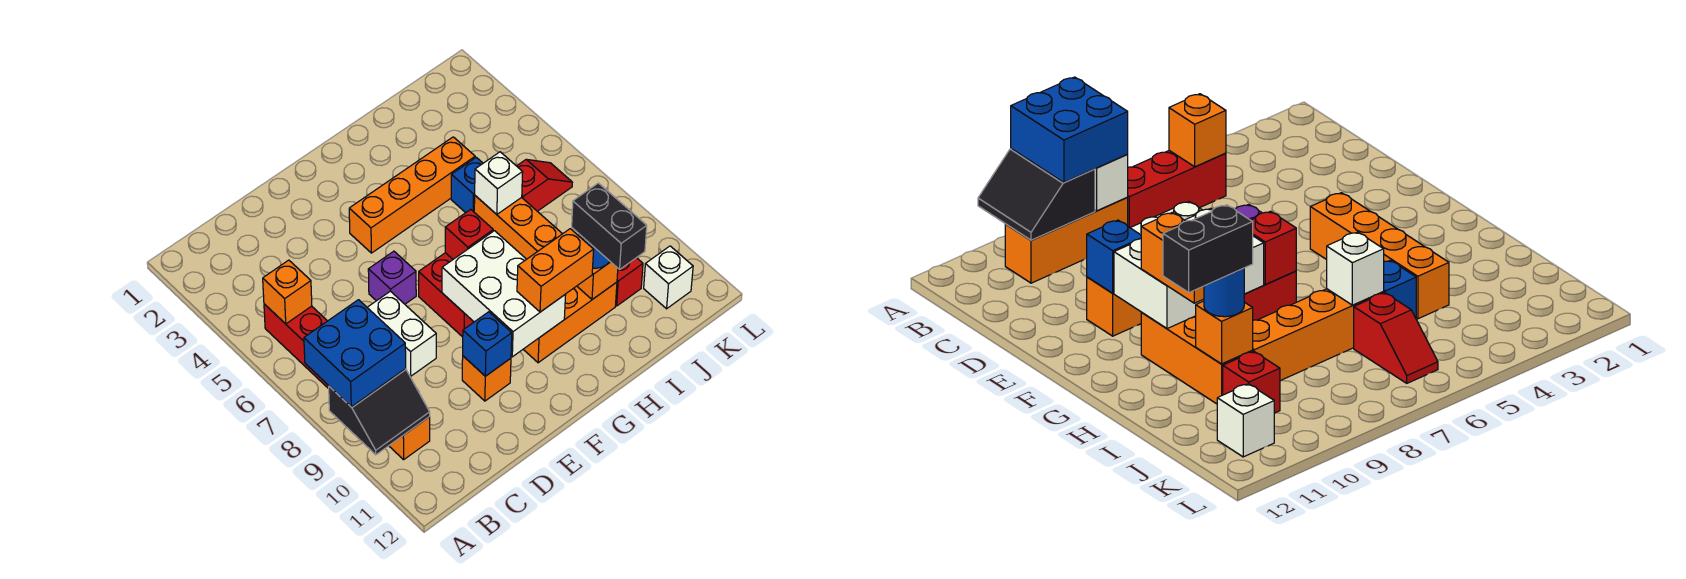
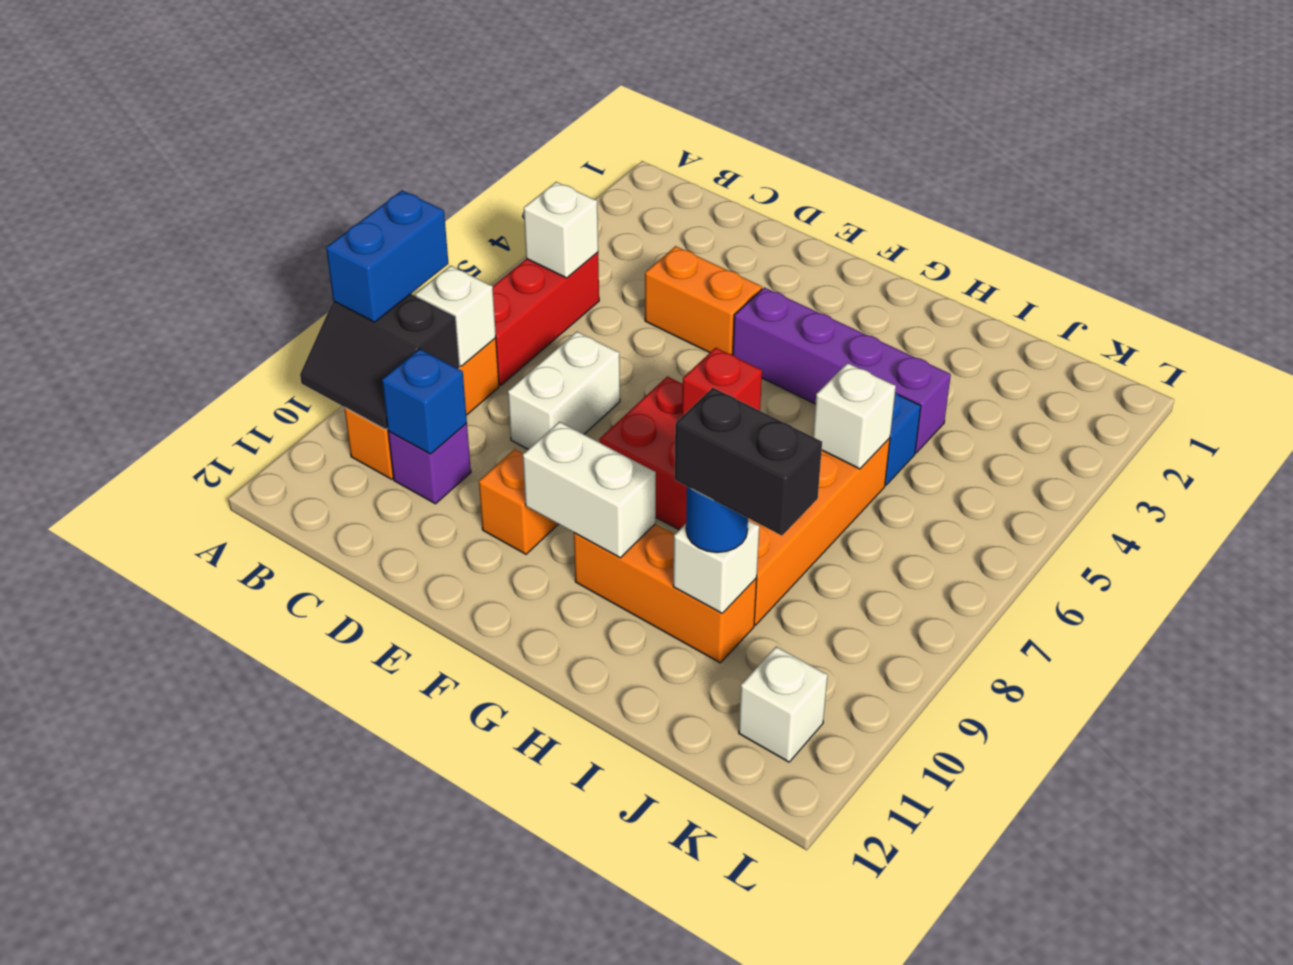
blue 2x2 brick [304,300,406,407] -> blue 1x2 brick [326,190,448,322]
orange 1x1 brick [263,260,312,324] -> white 1x1 brick [524,182,598,278]
purple 1x1 brick [368,251,416,304] -> purple 1x1 brick moved to [388,423,471,504]
blue 1x1 brick [463,312,512,376] -> blue 1x1 brick moved to [382,349,467,454]
orange 1x4 brick [349,137,475,253] -> purple 1x4 brick [733,287,951,453]
white 2x3 brick [442,231,566,357] -> white 1x2 brick [523,422,656,558]
orange 1x2 brick [517,229,594,312] -> orange 1x2 brick moved to [645,246,762,355]
orange 1x1 brick [577,262,618,300] -> white 1x1 brick [673,520,759,613]
black 1x2 brick [572,183,647,269] -> black 1x2 brick turned to [675,388,822,536]
red 1x2 slope [517,159,572,211] -> none
red 1x1 brick [616,258,643,306] -> none

